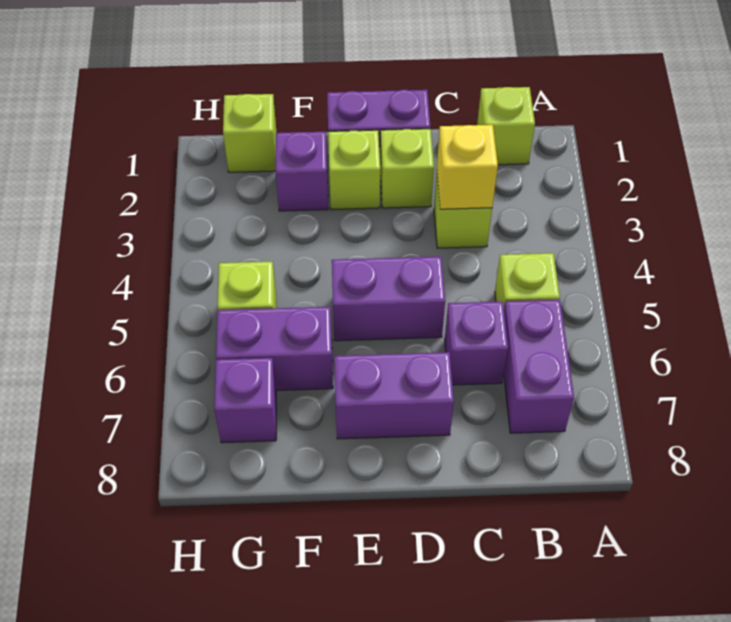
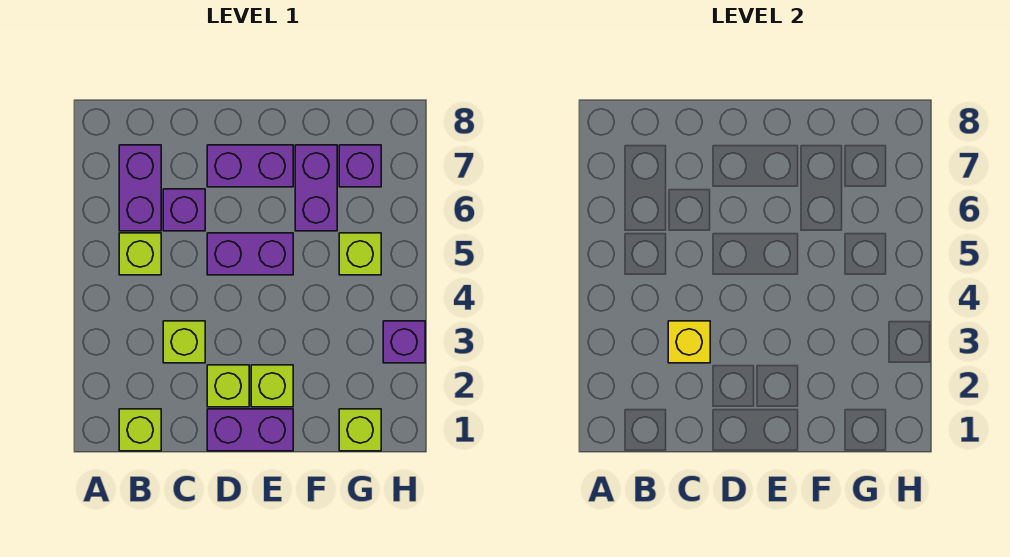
purple 1x1 brick [276,132,328,211] -> purple 1x1 brick moved to [383,321,425,363]
purple 1x2 brick [216,307,333,390] -> purple 1x2 brick turned to [295,145,337,231]

